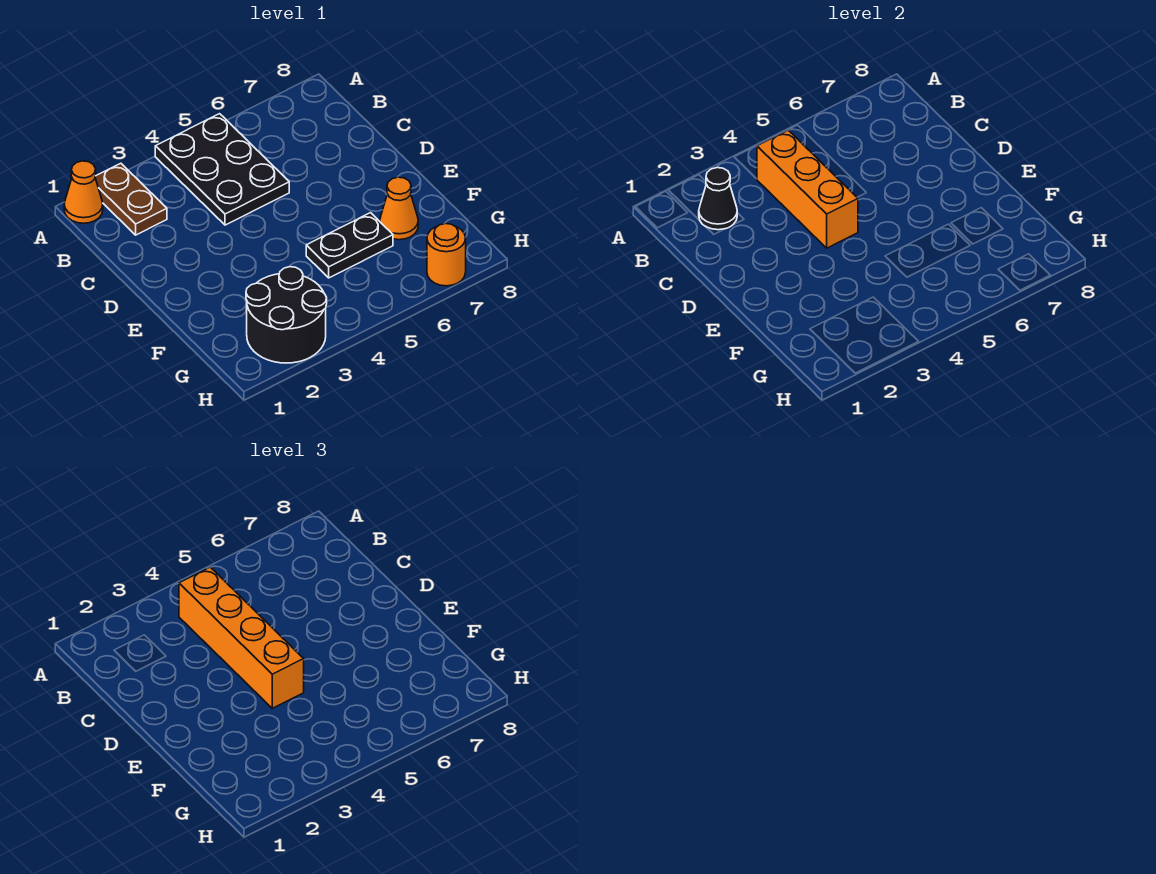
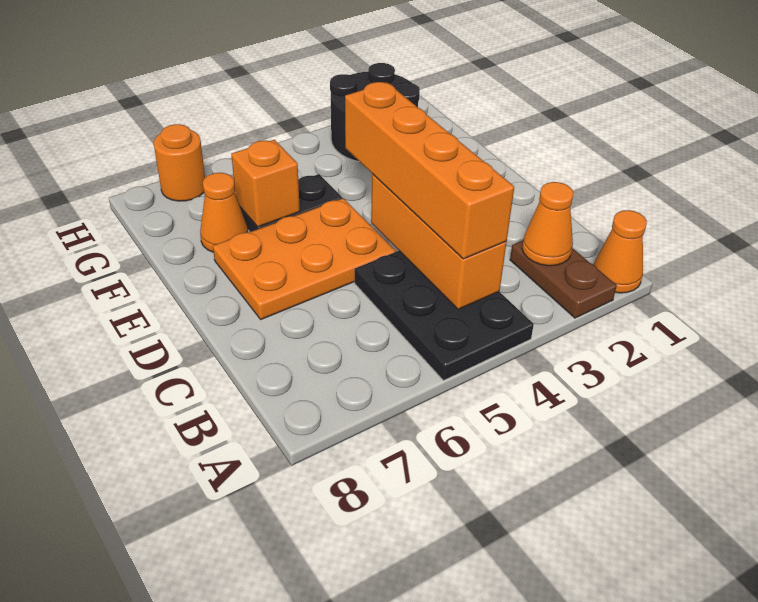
black 1x1 cone [699,168,737,230] -> orange 1x1 cone [522,182,573,266]
none -> orange 2x3 plate [213,198,395,319]
none -> orange 1x1 brick [231,140,300,227]

